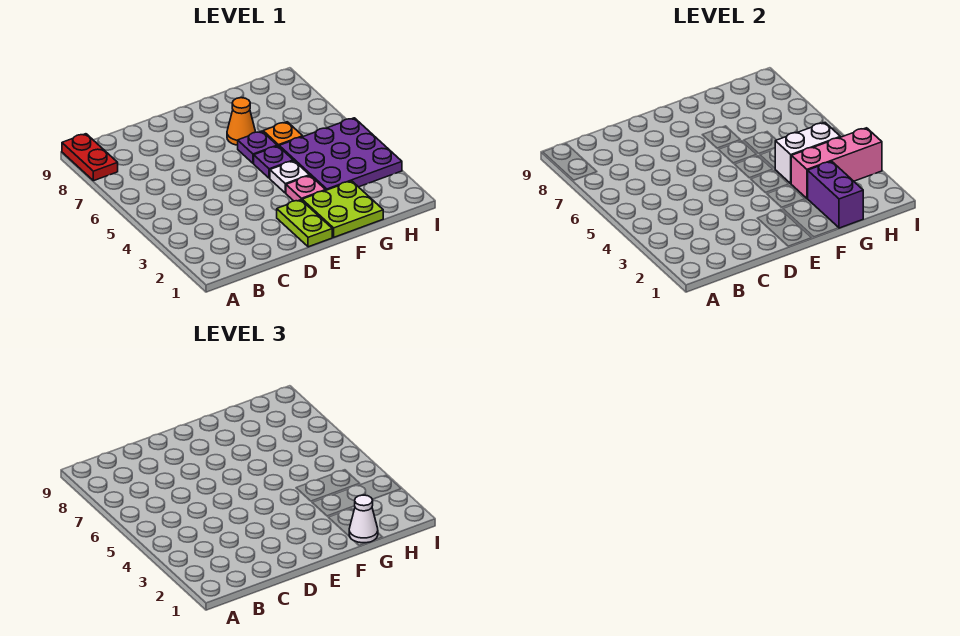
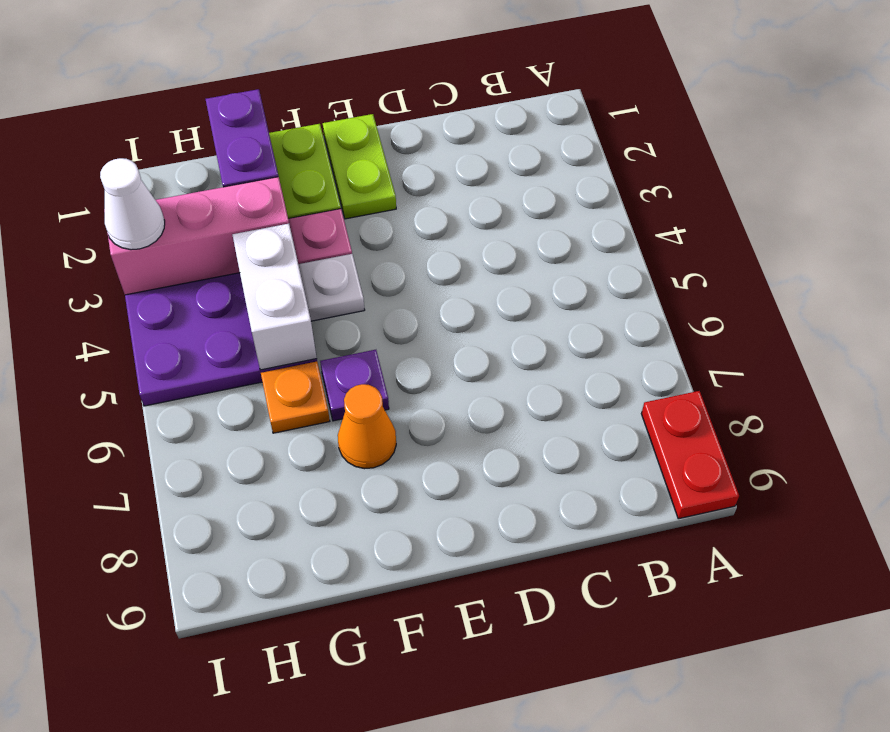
purple 1x1 plate [254,146,293,178] -> none
white 1x1 cone [349,495,378,543] -> white 1x1 cone moved to [100,158,165,250]
white 1x2 brick [775,123,840,183] -> white 1x2 brick turned to [232,224,317,370]

